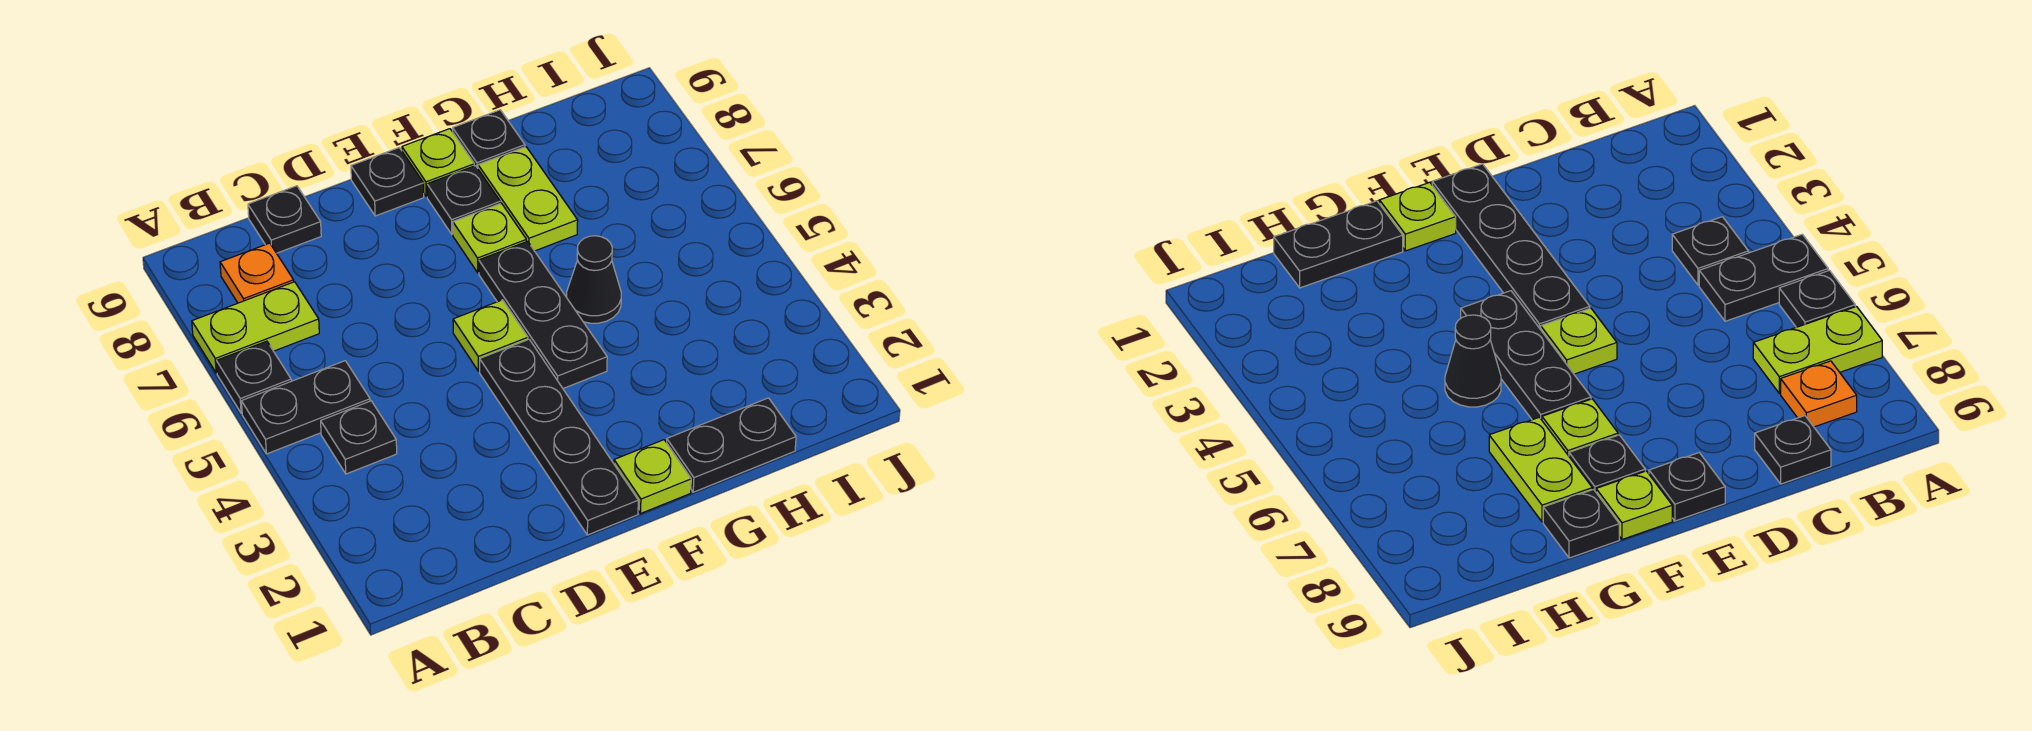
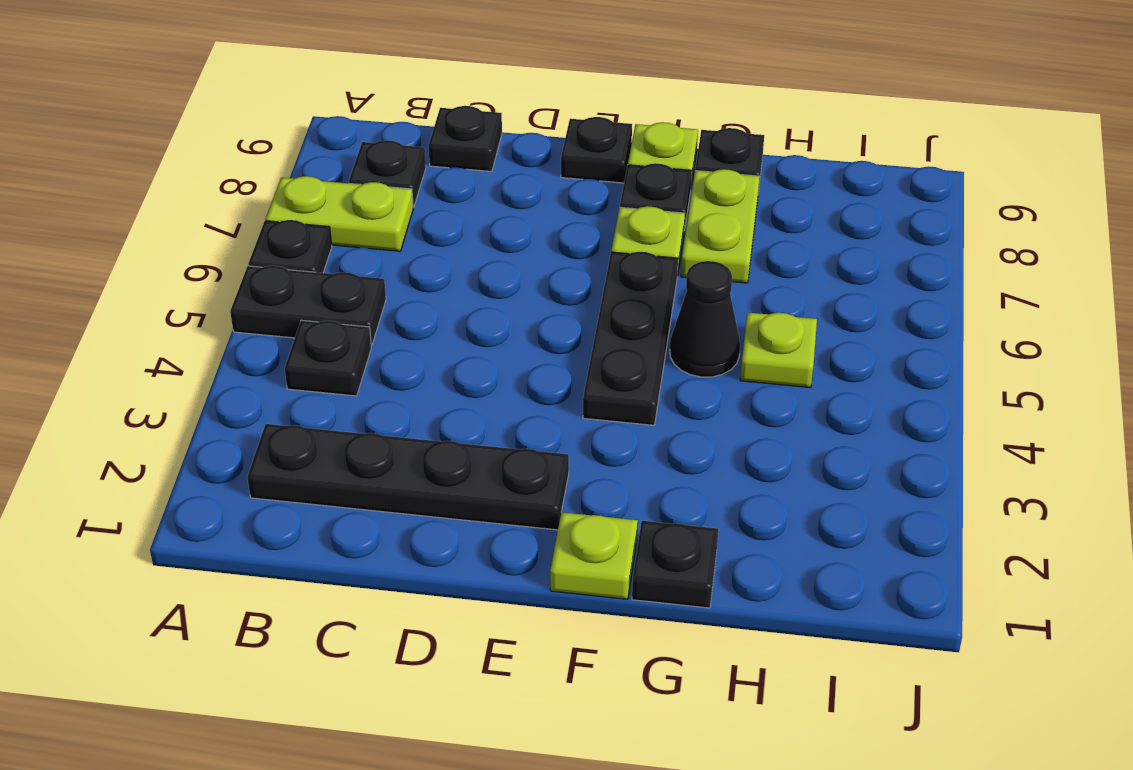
orange 1x1 plate [220,243,294,303] -> black 1x1 plate [349,140,426,208]
black 1x4 plate [480,339,638,535] -> black 1x4 plate turned to [247,424,569,530]
lime 1x1 plate [453,300,528,371] -> lime 1x1 plate moved to [740,313,817,388]
black 1x2 plate [667,398,796,492] -> black 1x1 plate [632,521,718,608]

